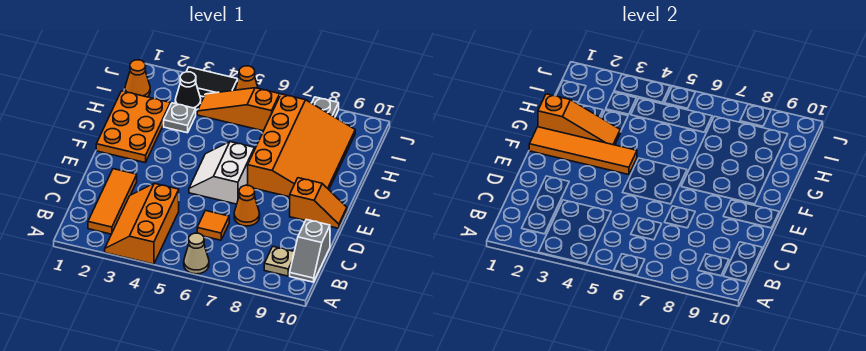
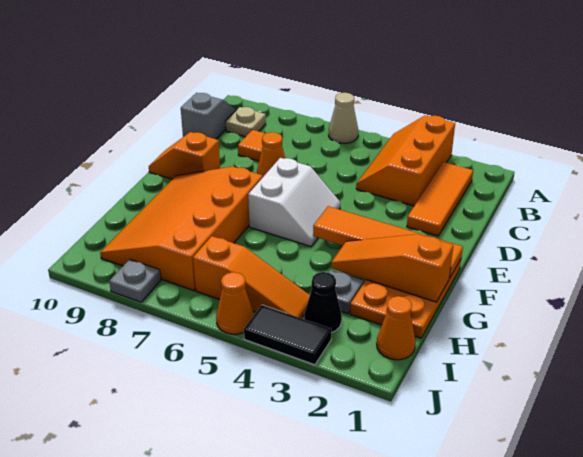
orange 2x3 slope [105,183,179,264] -> orange 2x3 slope turned to [356,115,455,206]
orange 1x1 tile [197,211,229,240] -> orange 1x1 tile moved to [238,130,266,161]

